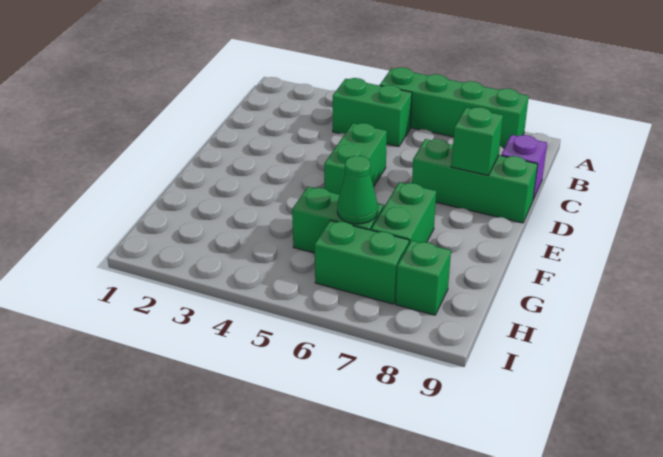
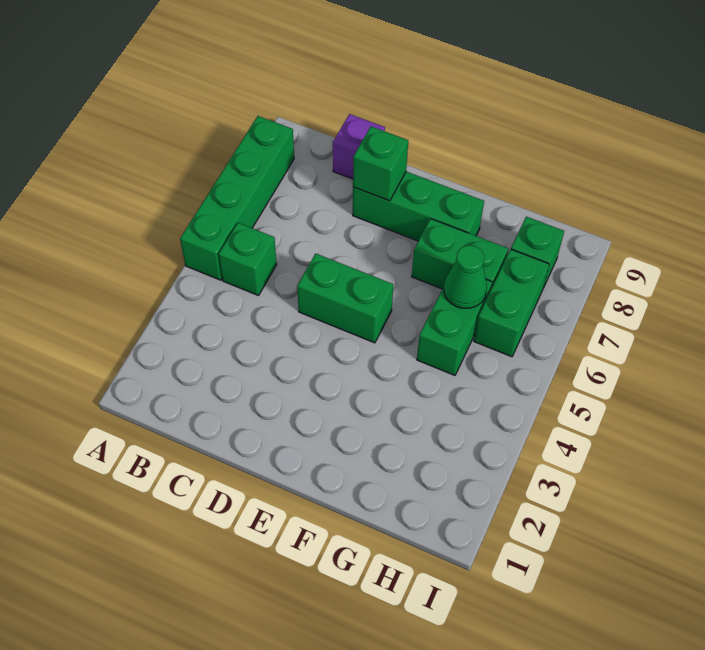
green 1x2 brick [333,78,412,147] -> green 1x1 brick [219,223,277,296]
green 1x3 brick [412,139,538,223] -> green 1x3 brick turned to [353,171,484,241]

